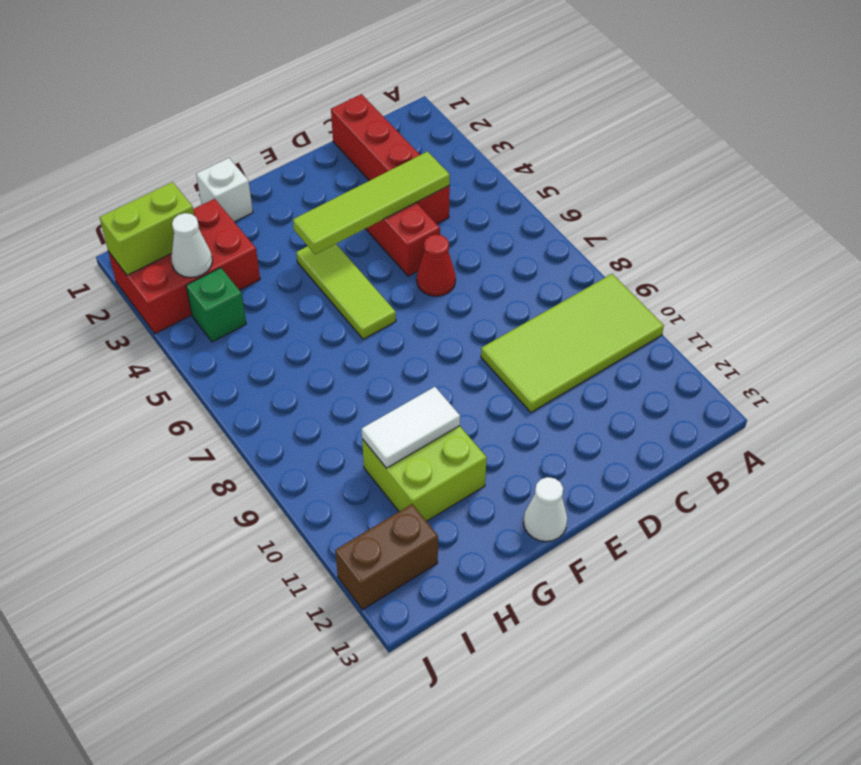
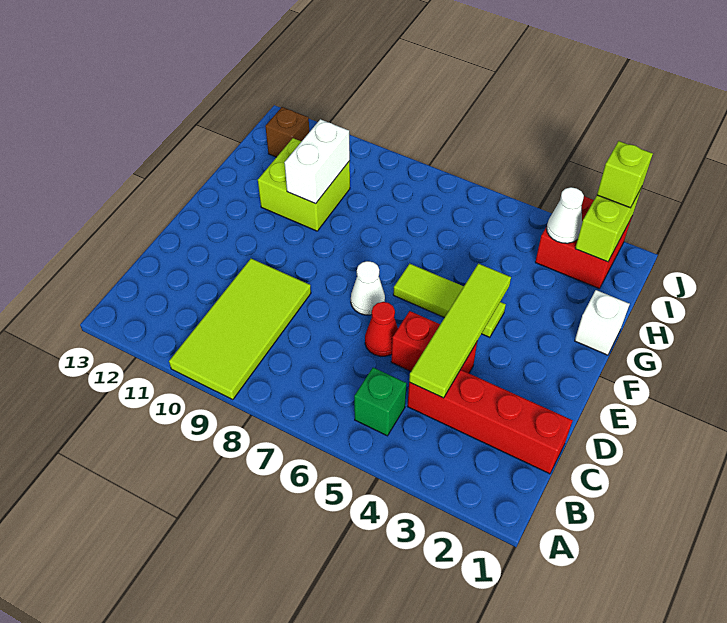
white 1x1 cone [524,477,567,542] -> white 1x1 cone moved to [351,261,385,315]
white 1x2 tile [362,387,460,468] -> white 1x2 brick [284,119,350,204]
red 2x3 brick [108,199,260,334] -> red 2x2 brick [535,196,632,289]
green 1x1 brick [186,268,246,342] -> green 1x1 brick moved to [354,368,407,436]
brown 1x2 brick [335,504,438,610] -> brown 1x1 brick [265,107,309,157]
none -> lime 1x1 brick [597,141,653,208]

